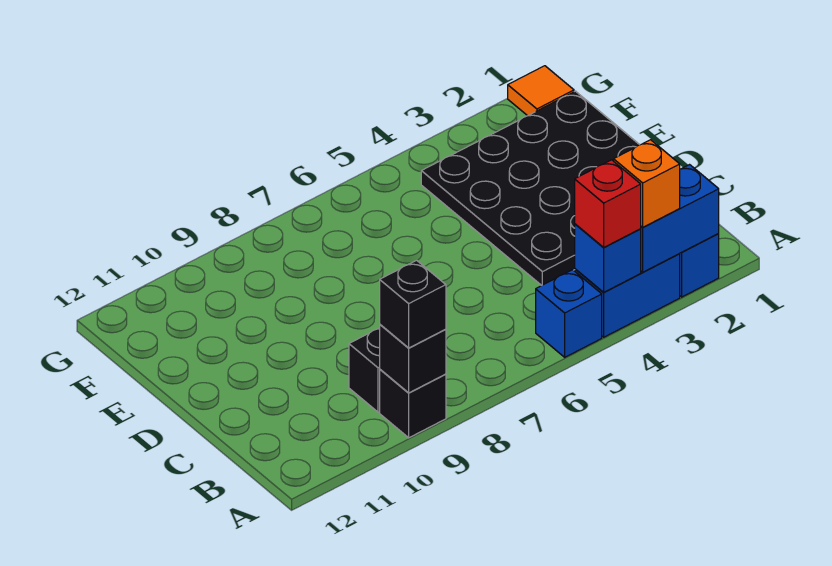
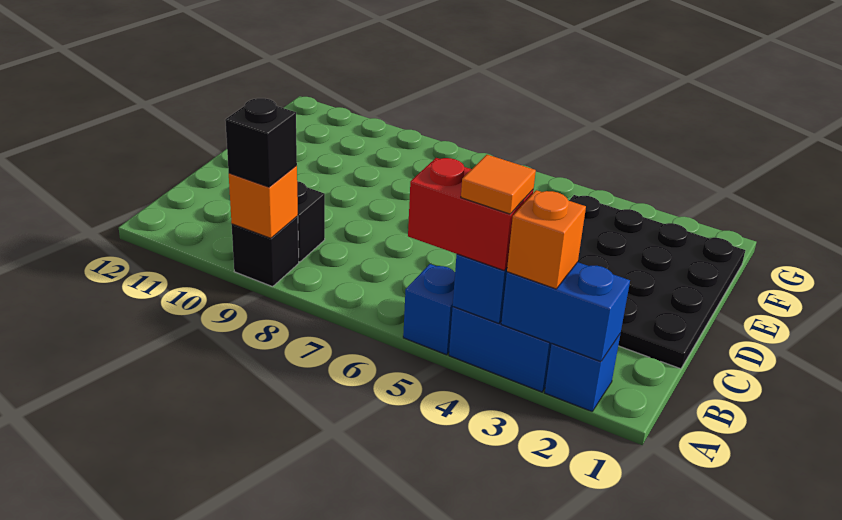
red 1x1 brick [575,160,641,248] -> red 1x2 brick [408,158,533,271]
black 1x1 brick [380,325,446,393] -> orange 1x1 brick [229,166,298,238]
orange 1x1 tile [508,66,574,116] -> orange 1x1 tile moved to [461,155,536,214]

